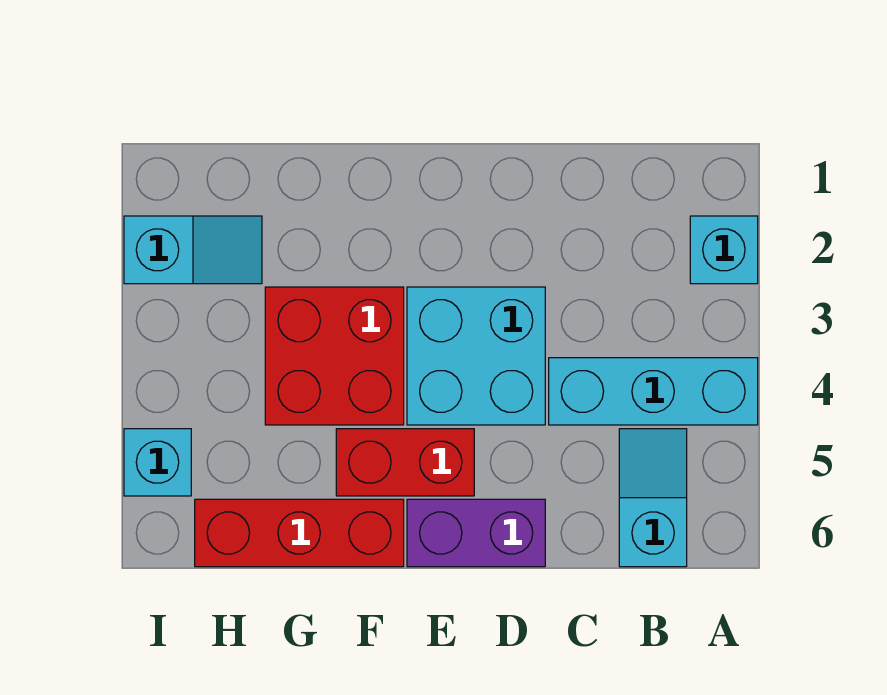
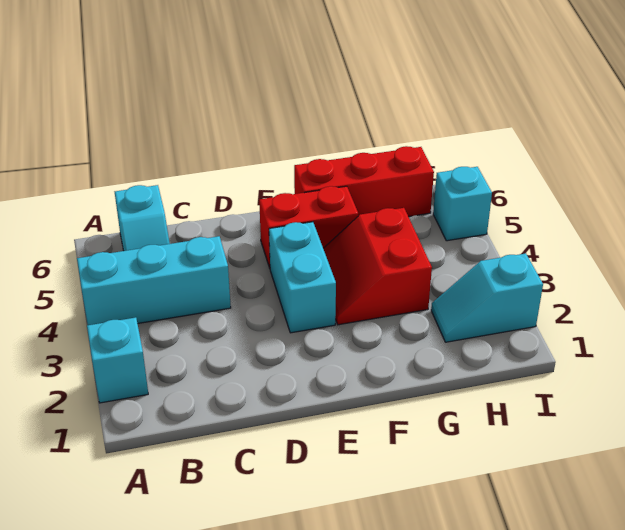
cyan 2x2 brick [407,287,545,425] -> cyan 1x2 brick [269,222,336,333]
purple 1x2 brick [407,499,545,567] -> none
red 2x2 brick [265,287,404,425] -> red 2x2 slope [323,208,432,325]

